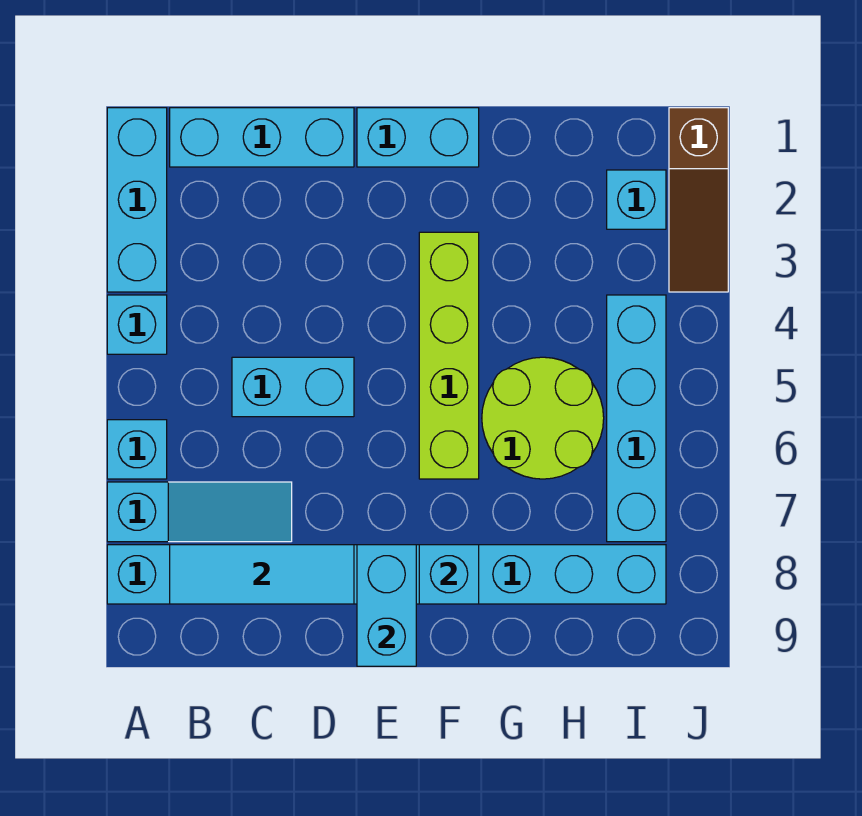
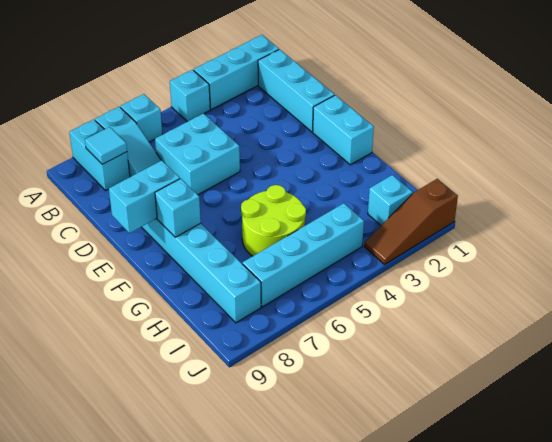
cyan 1x3 tile [170,545,354,604] -> cyan 1x1 tile [85,127,127,164]
cyan 1x2 brick [232,357,354,417] -> cyan 2x2 brick [155,114,240,195]
lime 1x4 brick [419,232,479,479] -> none

